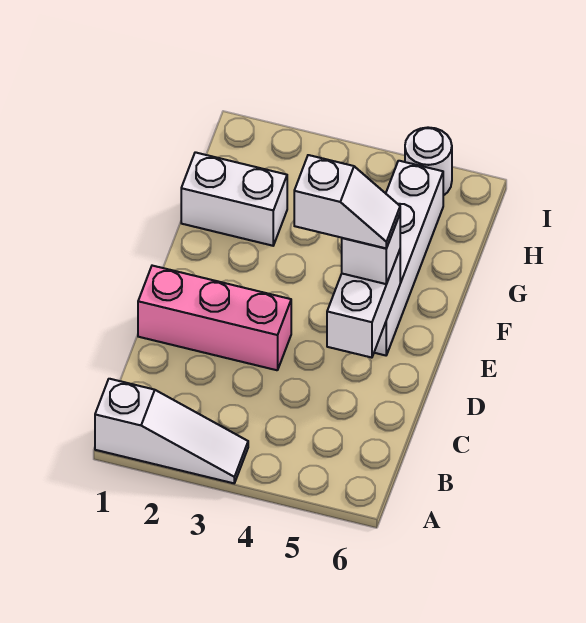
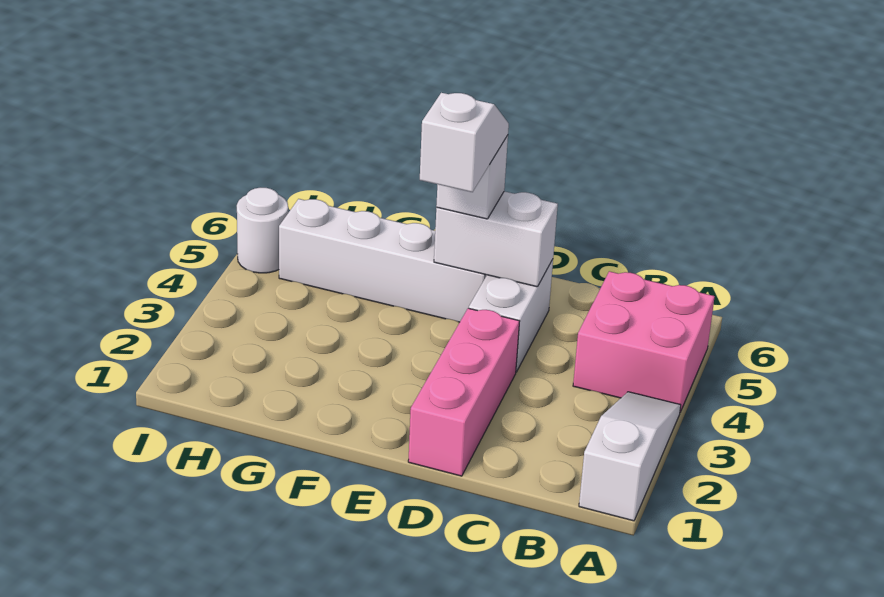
none -> pink 2x2 brick [573,271,715,412]
white 1x2 brick [181,152,287,246] -> white 1x2 brick moved to [469,259,553,372]

